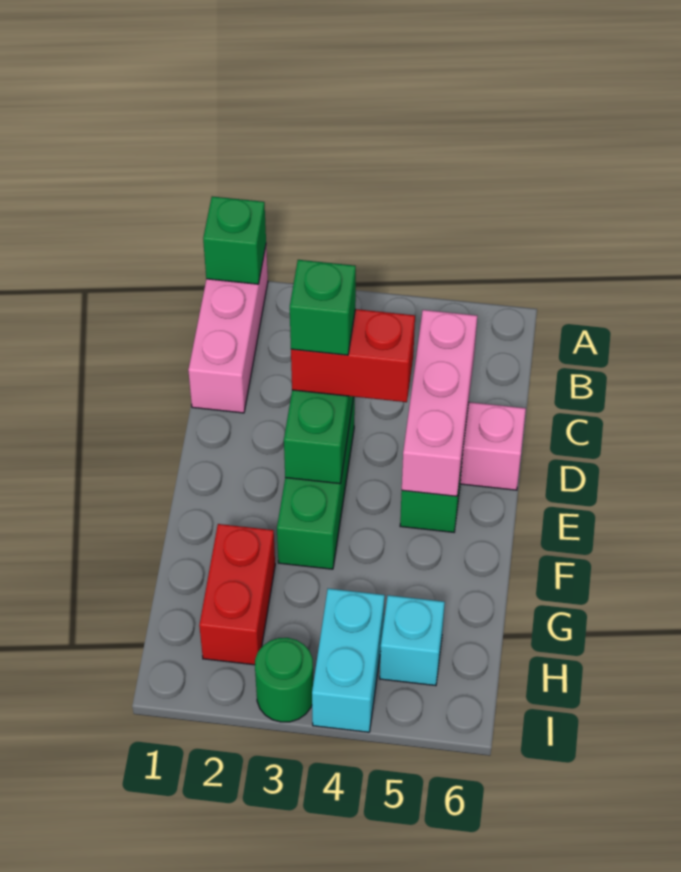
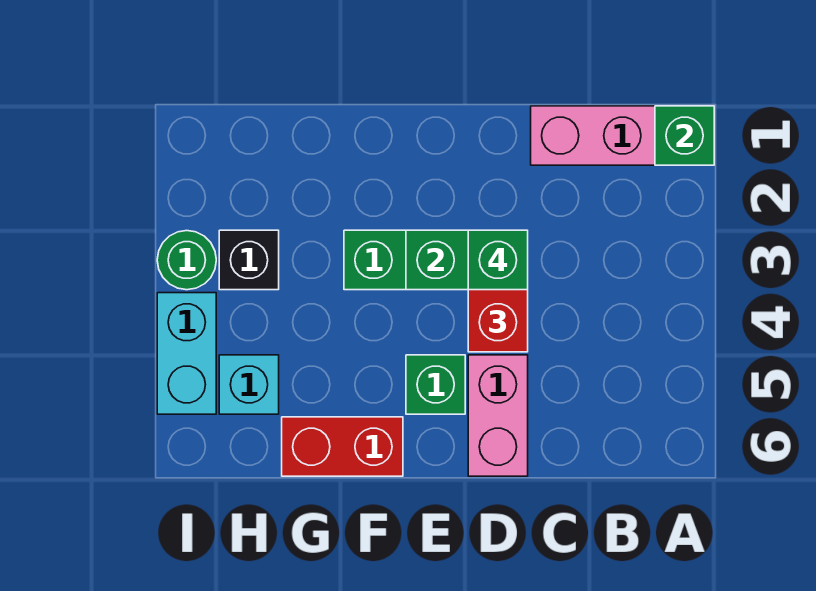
pink 1x3 brick [402,310,477,496] -> none
red 1x2 brick [199,524,275,665] -> red 1x2 brick moved to [282,417,403,476]
none -> black 1x1 brick [219,230,279,290]
cyan 1x2 brick [312,589,385,732] -> cyan 1x2 brick turned to [157,293,216,414]

